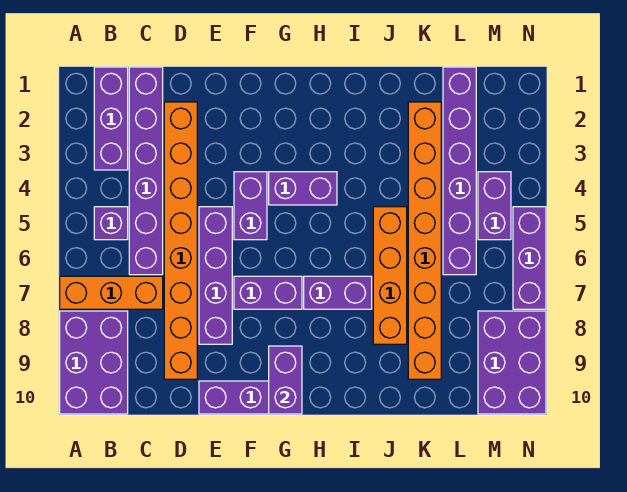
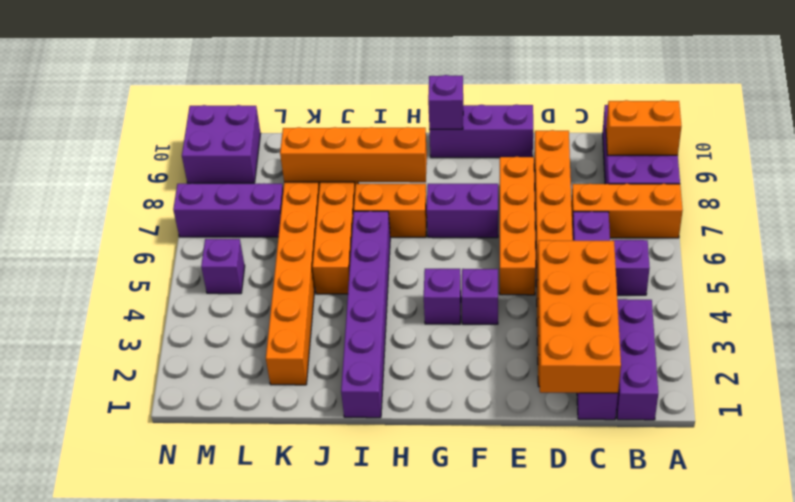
none -> orange 1x2 brick [606,100,681,155]
none -> orange 2x4 brick [538,240,621,393]
purple 1x4 brick [199,207,232,344] -> orange 1x4 brick [500,157,536,295]
purple 1x2 brick [234,172,267,240] -> purple 1x1 brick [462,269,498,324]
purple 1x2 brick [269,172,337,205] -> purple 1x1 brick [424,269,461,324]
purple 1x2 brick [269,346,302,414] -> purple 1x1 brick [428,75,463,129]
purple 1x2 brick [304,276,372,309] -> orange 1x2 brick [354,184,427,237]
none -> orange 1x4 brick [280,127,427,182]
purple 1x6 brick [443,67,476,275] -> purple 1x6 brick moved to [341,211,390,418]
purple 1x2 brick [478,172,511,240] -> purple 1x1 brick [201,239,245,294]
purple 2x3 brick [478,311,546,414] -> purple 2x2 brick [182,105,261,183]
purple 1x3 brick [513,207,546,309] -> purple 1x3 brick turned to [173,183,283,237]

